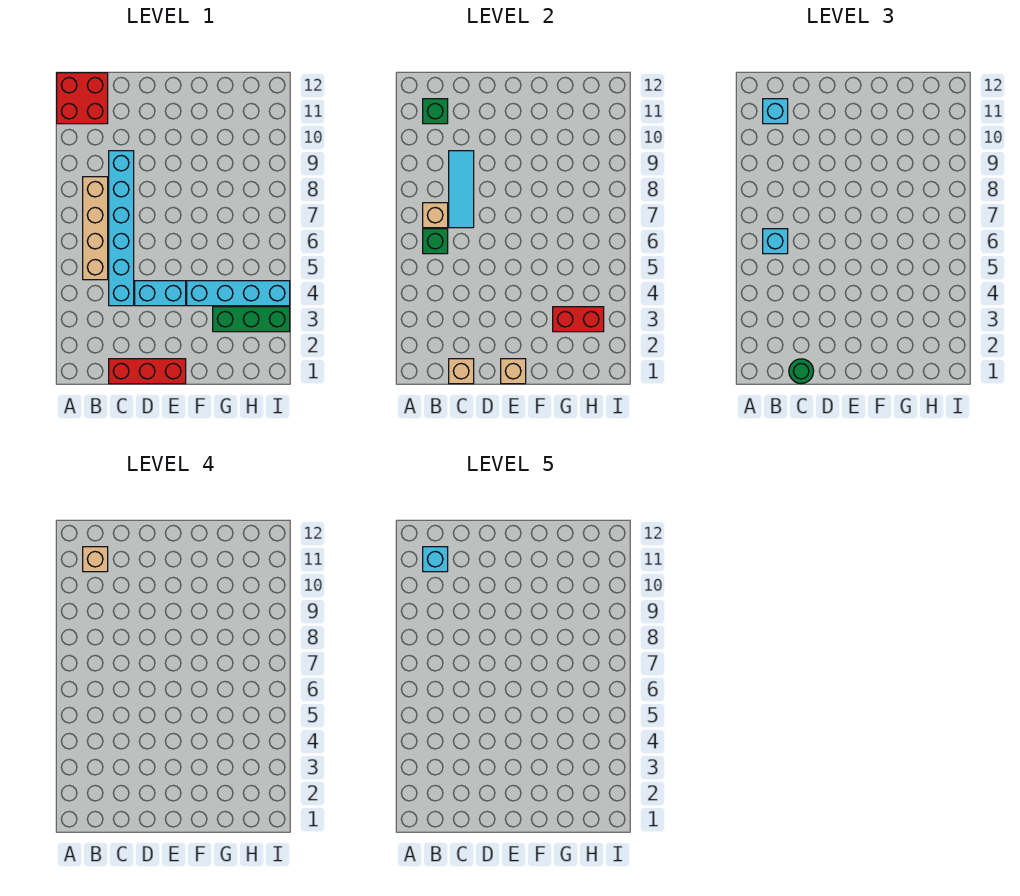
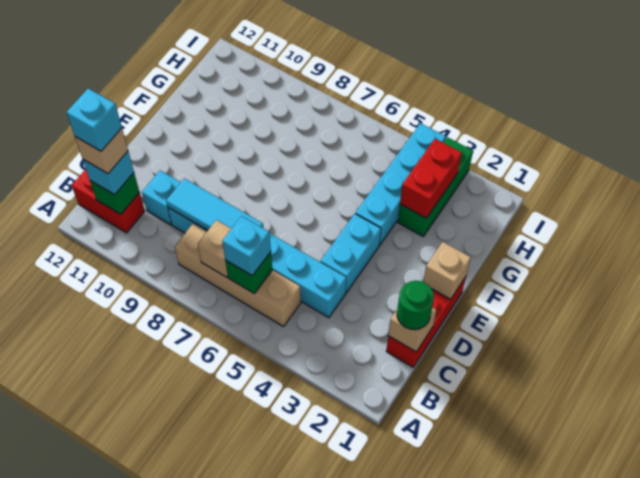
red 2x2 brick [57,73,108,124] -> red 1x2 brick [72,169,145,233]
none -> cyan 1x1 brick [142,170,181,225]

